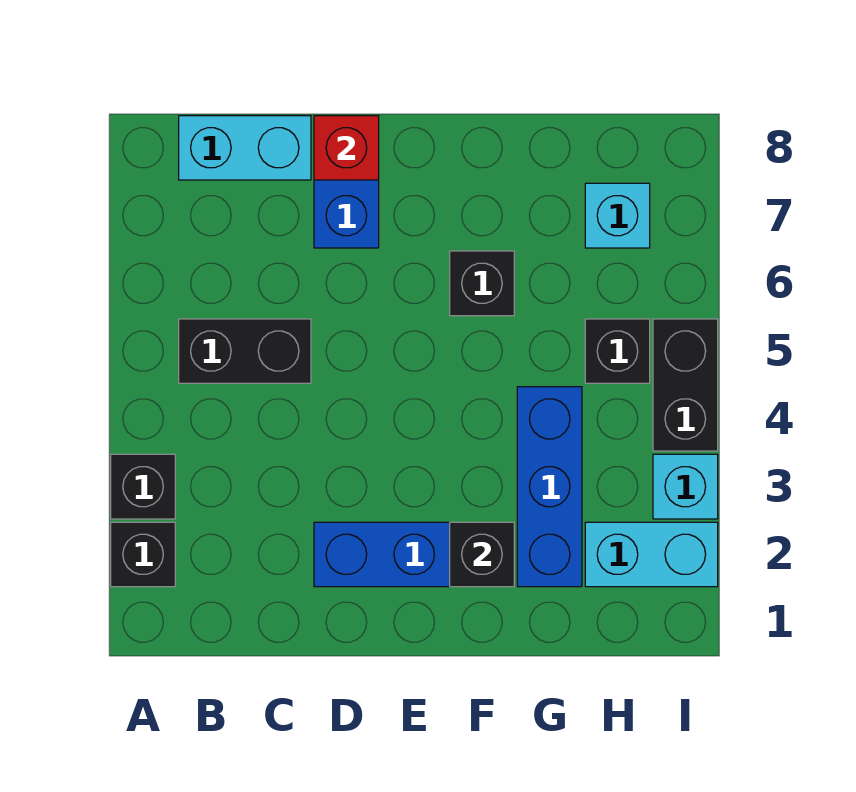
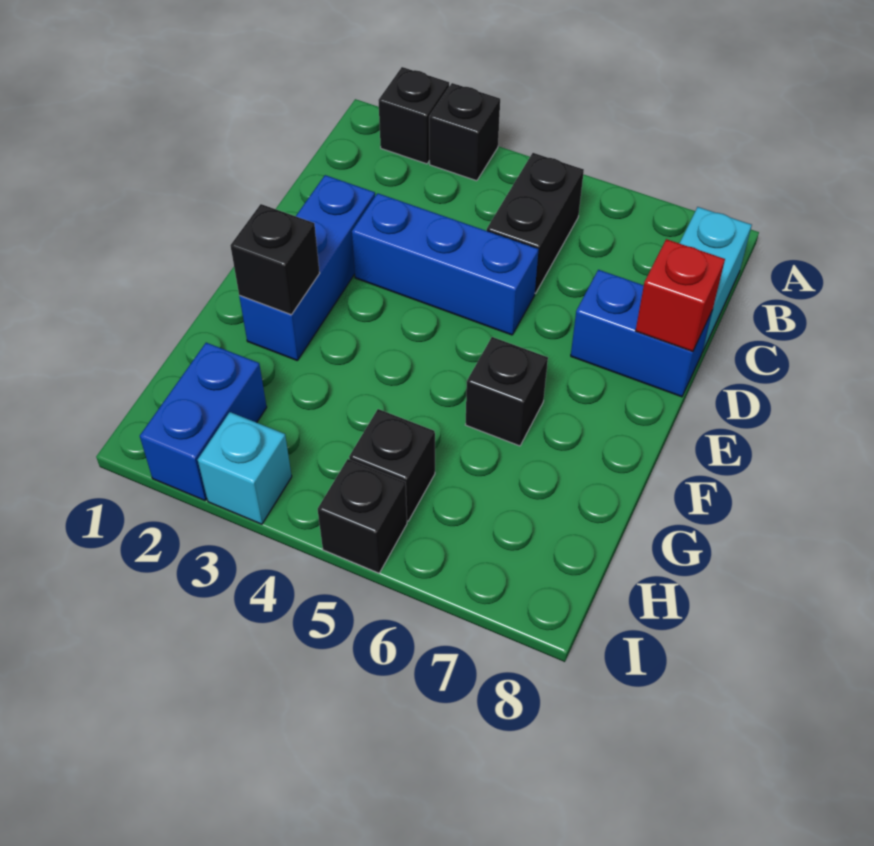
blue 1x3 brick [517,387,582,587] -> blue 1x3 brick moved to [352,193,539,335]
cyan 1x2 brick [585,522,718,587] -> blue 1x2 brick [140,343,267,500]
cyan 1x1 brick [585,183,650,248] -> none
black 1x2 brick [653,319,718,451] -> black 1x1 brick [318,459,407,573]

